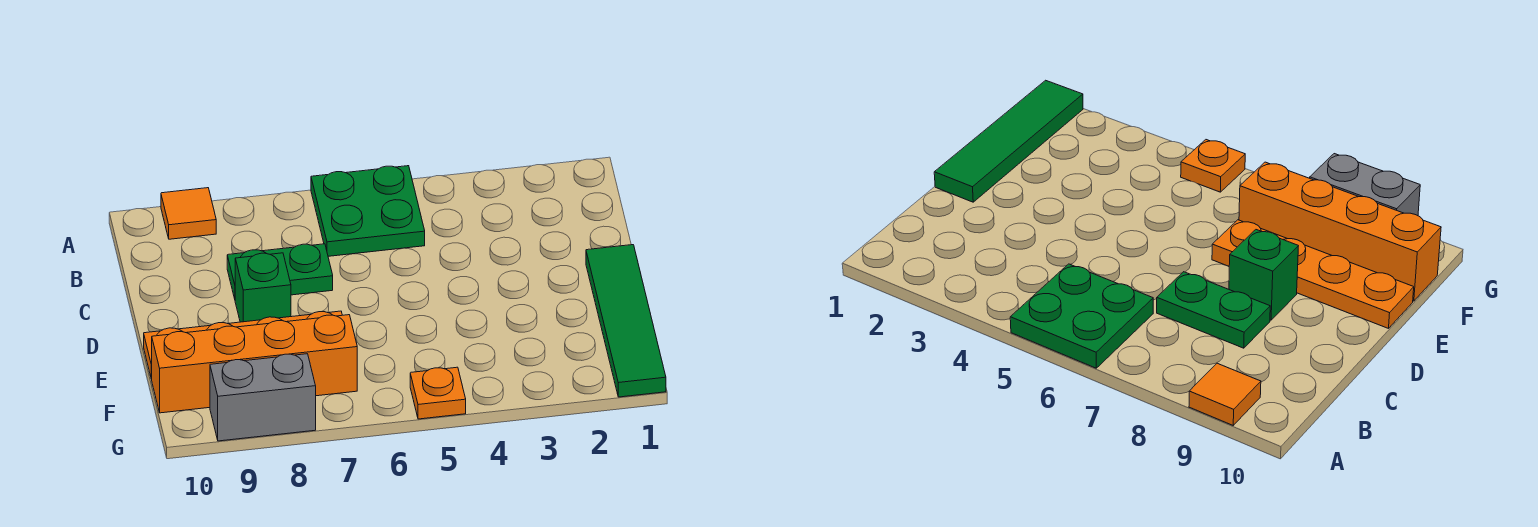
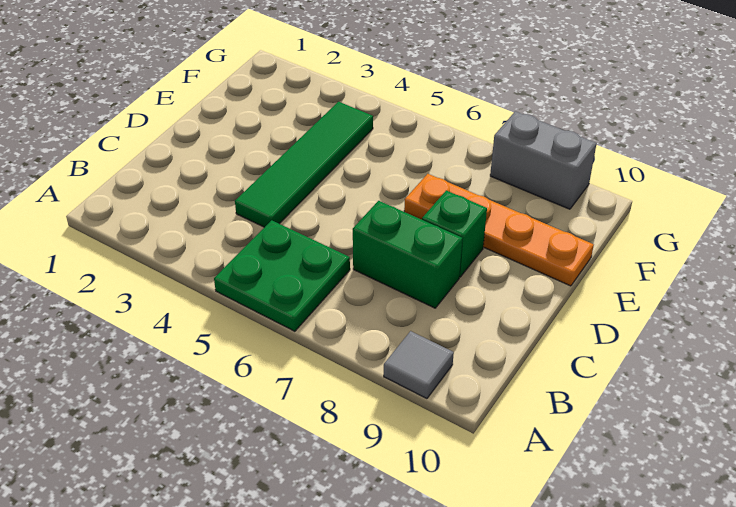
orange 1x1 tile [161,188,216,239] -> grey 1x1 tile [384,331,454,399]
green 1x2 plate [227,244,333,299] -> green 1x2 brick [353,201,462,308]
green 1x4 tile [586,245,666,397] -> green 1x4 tile moved to [235,102,373,227]
orange 1x4 brick [151,315,357,413] -> none
orange 1x1 plate [410,367,466,419] -> none

